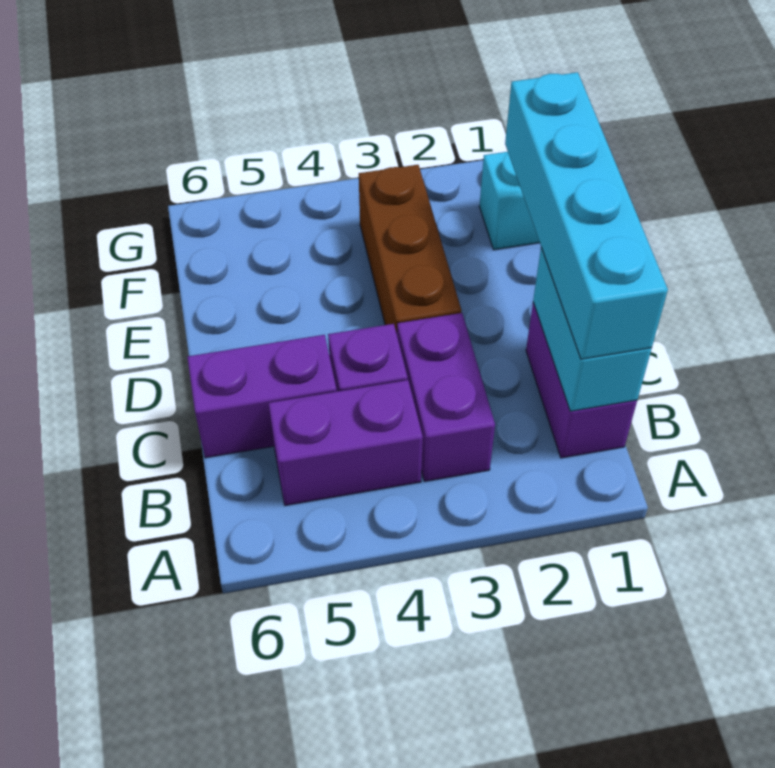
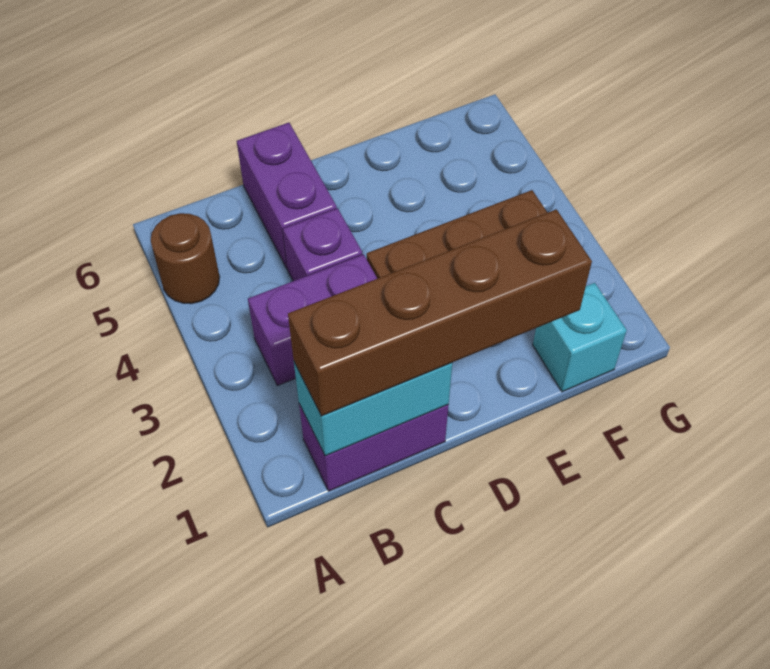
none -> brown 1x1 round brick [151,213,220,304]
cyan 1x4 brick [505,72,668,359] -> brown 1x4 brick [288,209,592,416]
purple 1x2 brick [268,380,423,506] -> none

